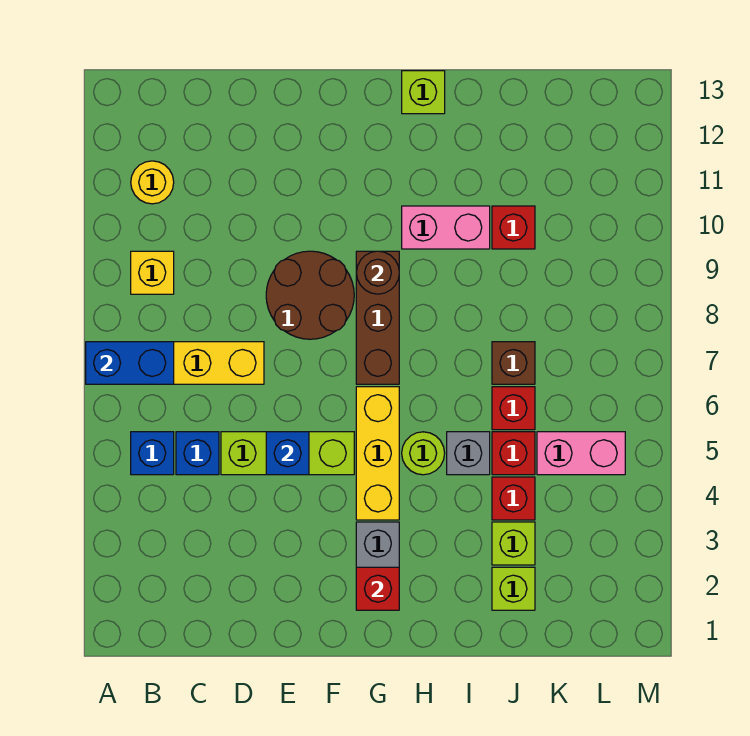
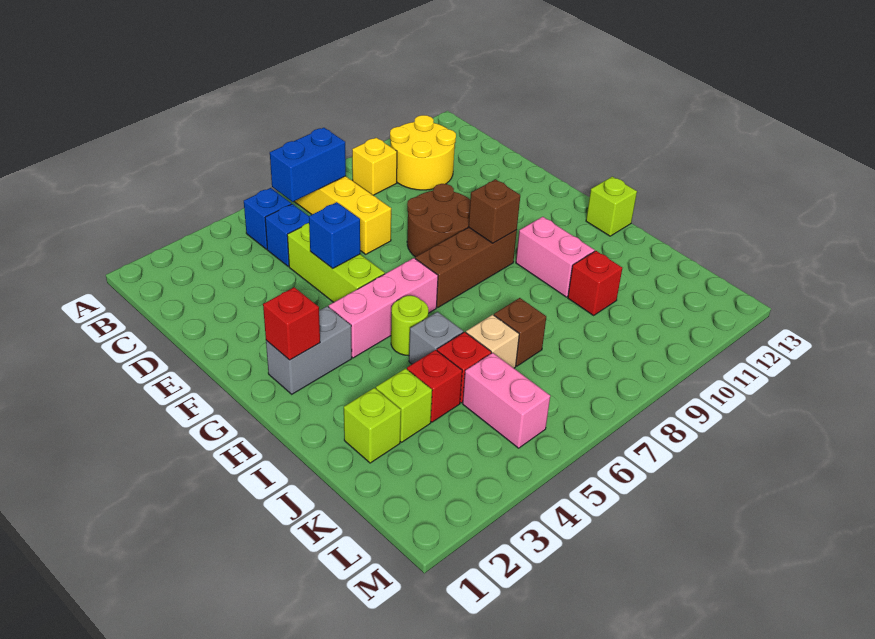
blue 1x2 brick [86,342,174,384] -> blue 1x2 brick turned to [270,128,346,202]
yellow 1x1 round brick [131,161,174,204] -> yellow 2x2 round brick [390,115,456,190]
yellow 1x3 brick [356,387,399,520] -> pink 1x3 brick [329,258,438,358]
brown 1x1 round brick [357,251,399,294] -> brown 1x1 brick [469,179,520,243]
red 1x1 brick [492,387,535,430] -> tan 1x1 brick [466,315,519,368]

